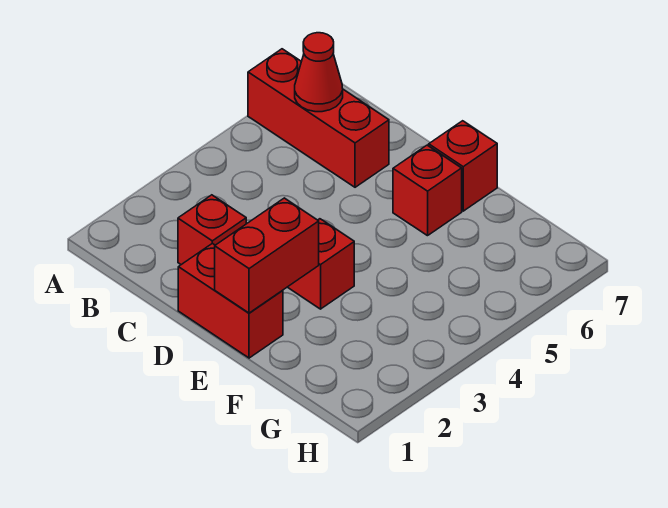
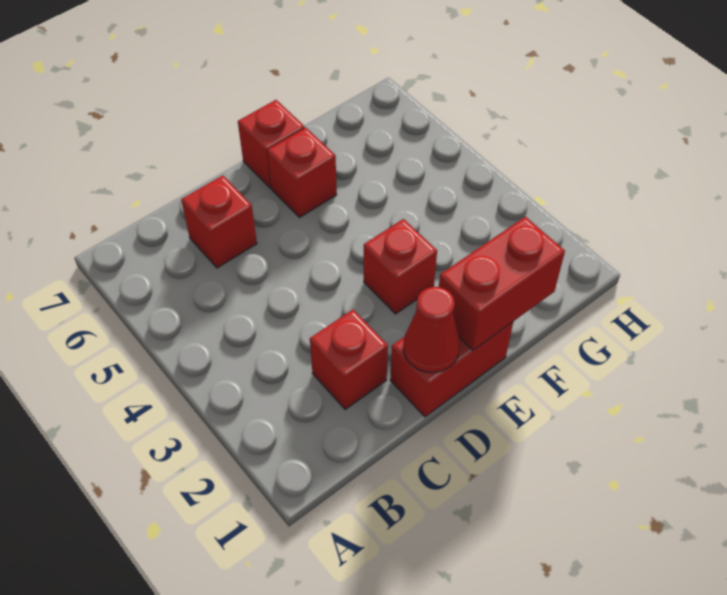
red 1x3 brick [248,49,389,187] -> red 1x1 brick [181,175,257,268]
red 1x1 cone [295,33,343,112] -> red 1x1 cone moved to [403,287,460,373]
red 1x2 brick [215,198,319,313] -> red 1x2 brick turned to [439,217,565,350]

